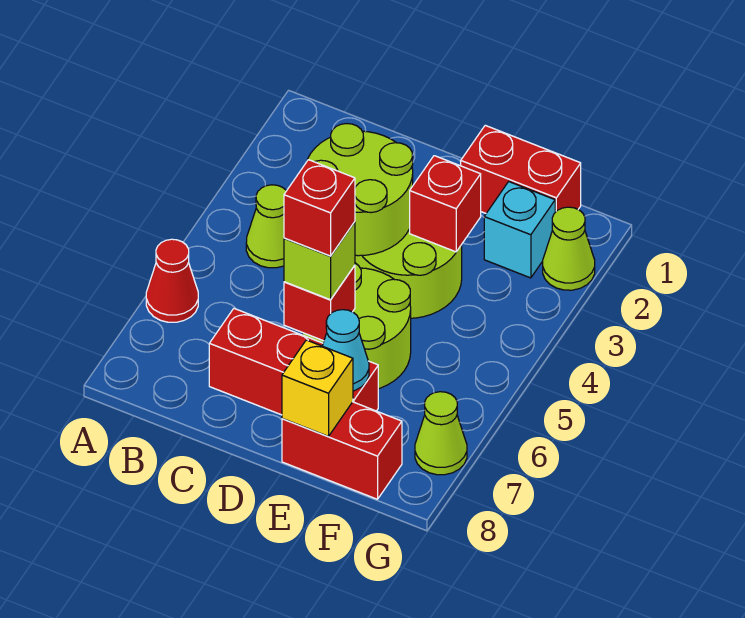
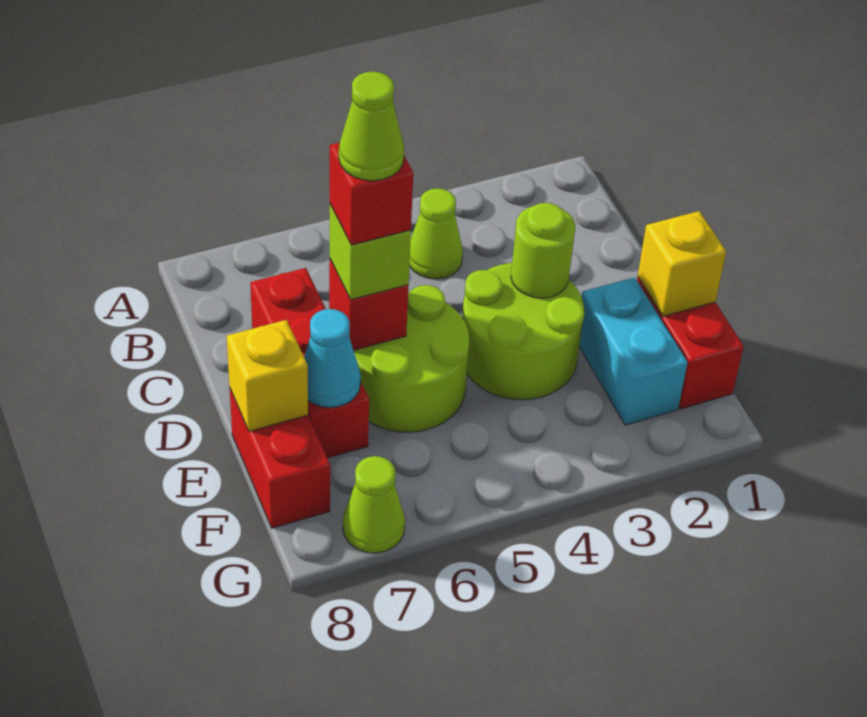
red 1x1 cone [146,239,198,322] -> none
lime 2x2 round brick [307,124,413,256] -> lime 1x1 round brick [511,203,575,298]
none -> yellow 1x1 brick [638,211,726,316]
red 1x1 brick [410,156,481,252] -> none
cyan 1x1 brick [484,182,555,278] -> cyan 1x2 brick [579,277,688,425]
lime 1x1 cone [543,207,595,290] -> lime 1x1 cone moved to [339,72,404,181]

